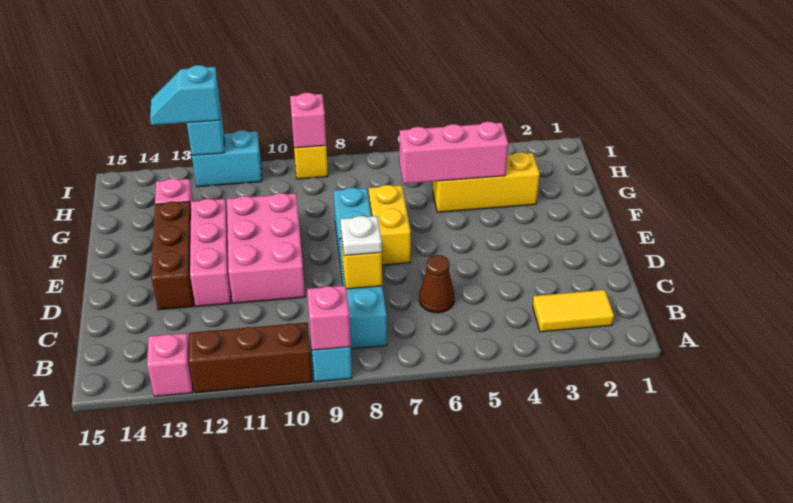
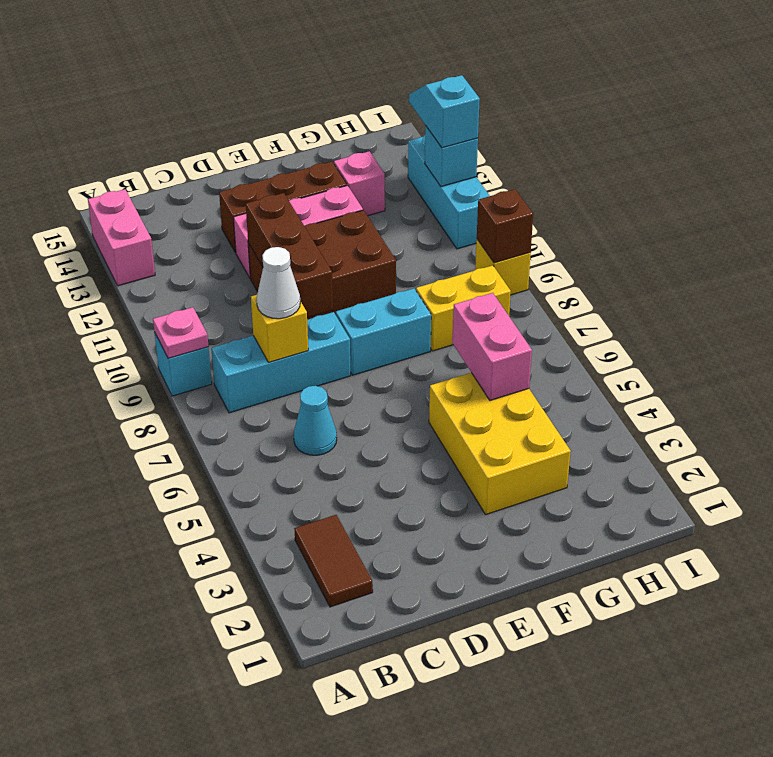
pink 1x1 brick [307,285,351,350] -> pink 1x1 plate [153,307,208,359]
brown 1x3 brick [189,323,313,393] -> brown 1x3 brick moved to [246,193,333,318]
pink 1x1 brick [147,333,193,396] -> pink 1x2 brick [88,189,155,286]
yellow 1x2 tile [533,290,614,332] -> brown 1x2 tile [294,515,373,607]
brown 1x1 cone [419,255,454,313] -> cyan 1x1 cone [294,386,337,455]
white 1x1 plate [341,216,382,256] -> white 1x1 cone [257,247,300,319]
pink 2x3 brick [227,193,305,303] -> brown 2x3 brick [248,210,396,320]
yellow 1x2 brick [369,185,411,265] -> yellow 1x2 brick moved to [416,265,511,351]
yellow 1x3 brick [433,152,540,212] -> yellow 2x3 brick [429,373,571,514]
pink 1x3 brick [399,122,508,184] -> pink 1x2 brick [452,293,532,401]
pink 1x1 brick [290,93,326,148] -> brown 1x1 brick [477,189,533,263]
cyan 1x2 brick [192,130,262,187] -> cyan 1x3 brick [408,135,490,249]

